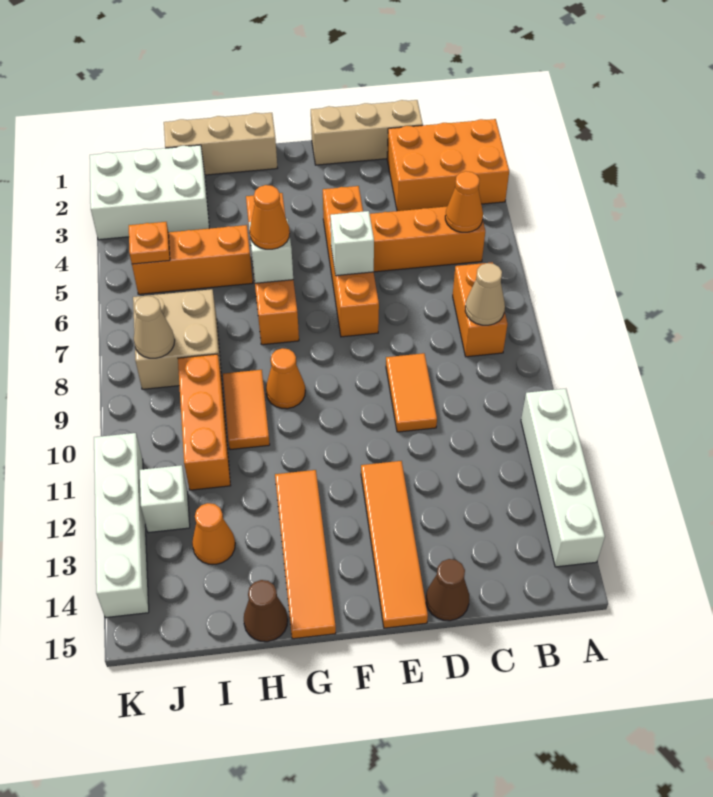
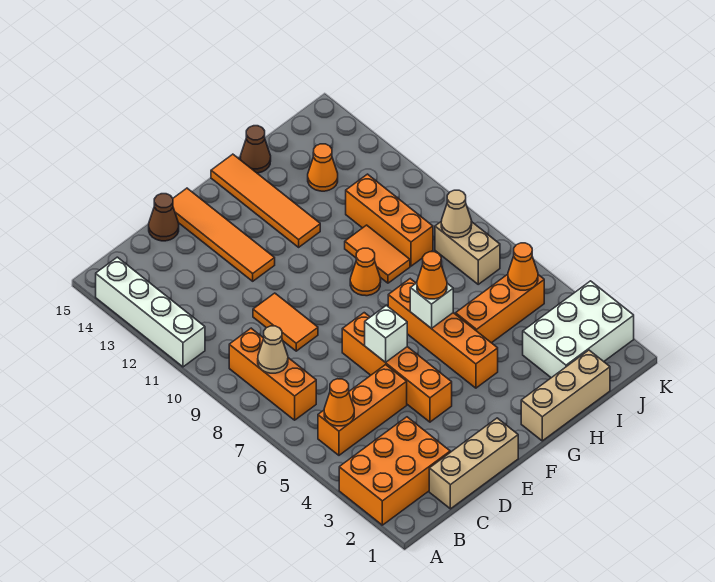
orange 1x2 brick [453,262,507,357] -> orange 1x3 brick [229,328,316,420]
tan 2x2 brick [133,289,222,389] -> tan 1x2 brick [435,222,500,284]
orange 1x1 plate [129,222,170,264] -> orange 1x1 cone [508,243,538,290]
white 1x1 brick [140,465,190,533] -> none
white 1x4 brick [94,433,149,618] -> none

